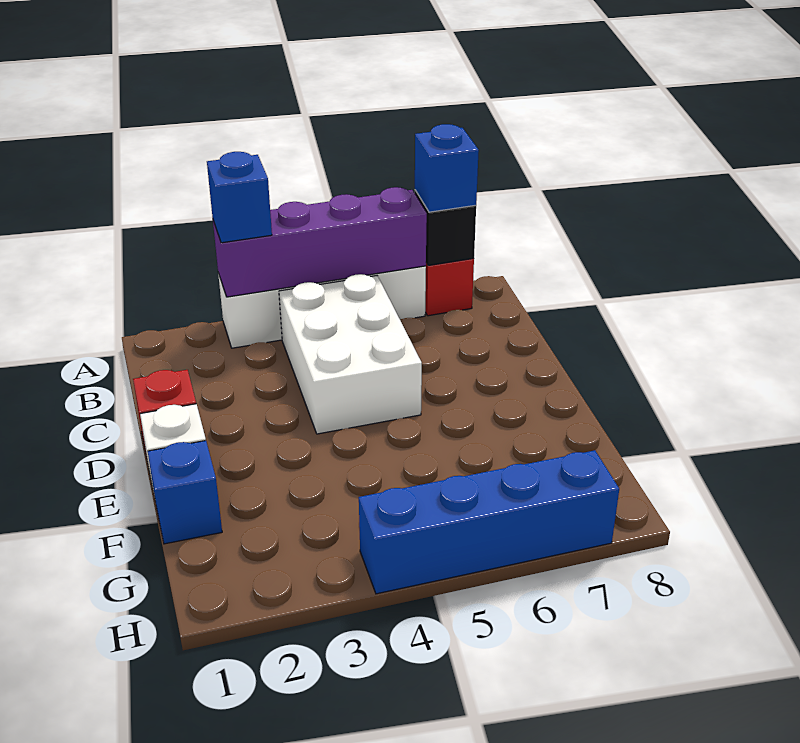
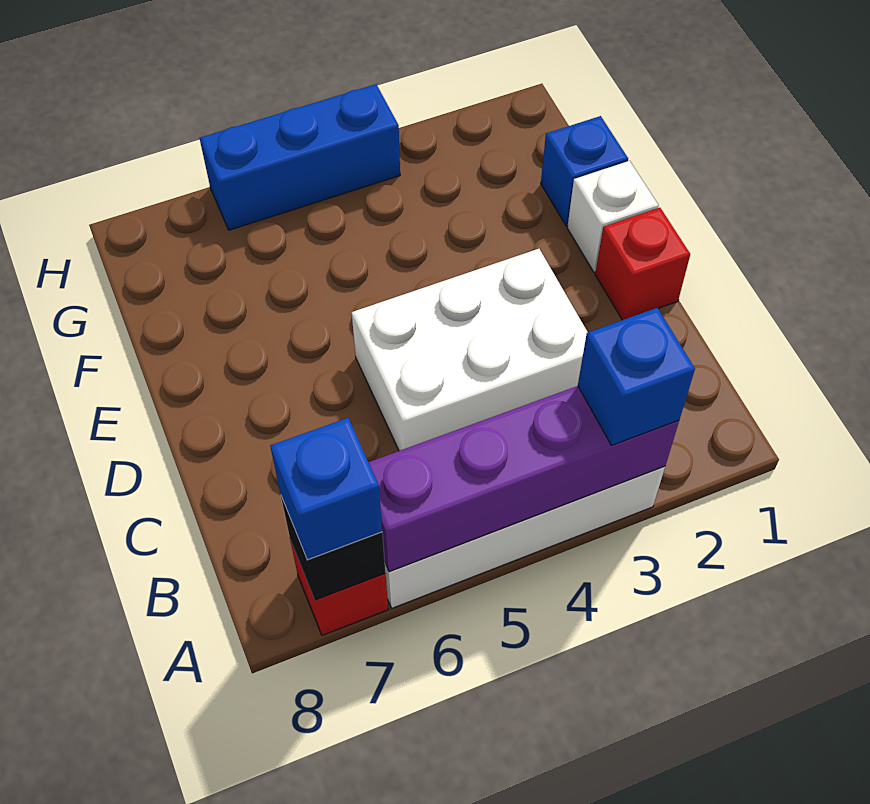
white 2x3 brick [279,274,422,434] -> white 2x3 brick turned to [352,249,588,451]
blue 1x4 brick [359,450,619,594] -> blue 1x3 brick [200,84,400,230]

